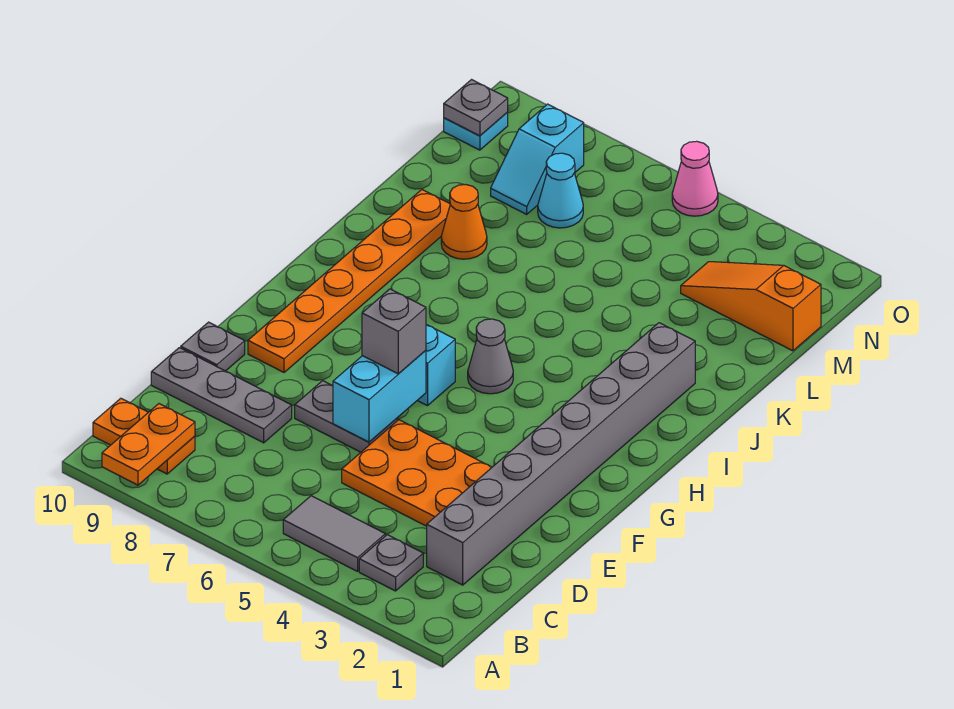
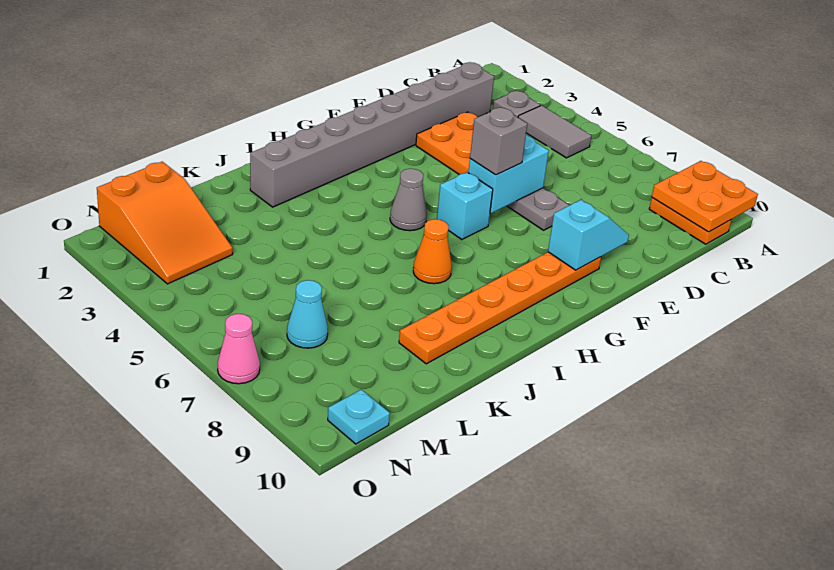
orange 1x2 plate [102,404,195,485] -> orange 2x2 plate [652,161,758,232]
grey 1x3 plate [151,348,292,443] -> none
grey 1x1 plate [181,322,245,371] -> none
orange 1x1 cone [441,185,487,259] -> orange 1x1 cone moved to [413,219,452,284]
orange 1x3 slope [681,262,821,351] -> orange 2x3 slope [97,162,233,284]
cyan 1x2 slope [491,104,584,214] -> cyan 1x2 slope moved to [548,200,629,270]
grey 1x1 plate [444,80,508,136] -> none
pink 1x1 cone [672,141,718,216] -> pink 1x1 cone moved to [218,314,260,384]

